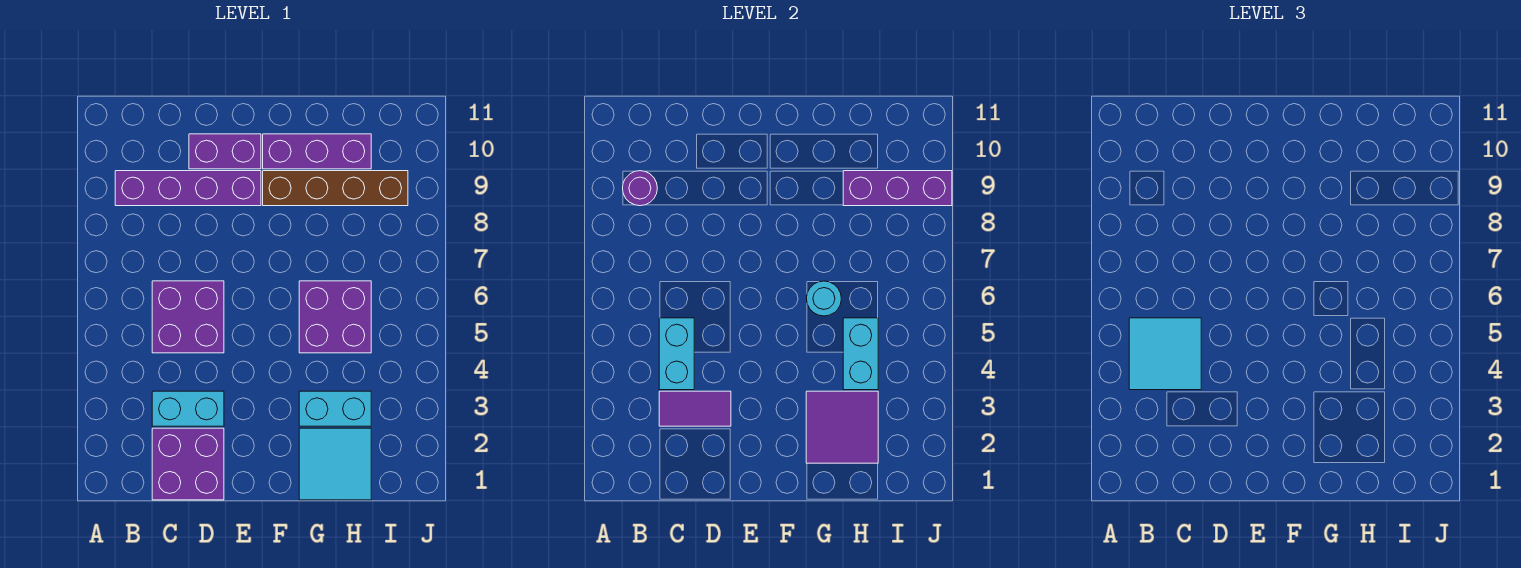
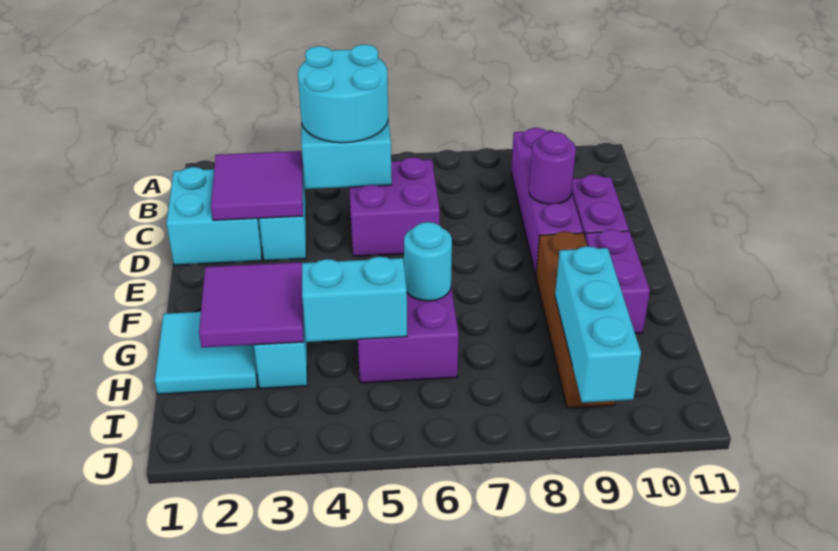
cyan 2x2 tile [1129,318,1201,390] -> cyan 2x2 round brick [298,45,388,143]
purple 1x1 round brick [623,171,657,206] -> purple 1x1 round brick moved to [529,132,576,204]
purple 2x2 brick [152,428,224,500] -> cyan 2x2 brick [166,167,262,265]
purple 1x2 tile [659,391,731,426] -> purple 2x2 tile [211,151,303,220]
purple 1x3 brick [263,134,371,169] -> purple 1x2 brick [585,229,650,333]
purple 1x3 brick [843,171,952,206] -> cyan 1x3 brick [555,246,641,403]

